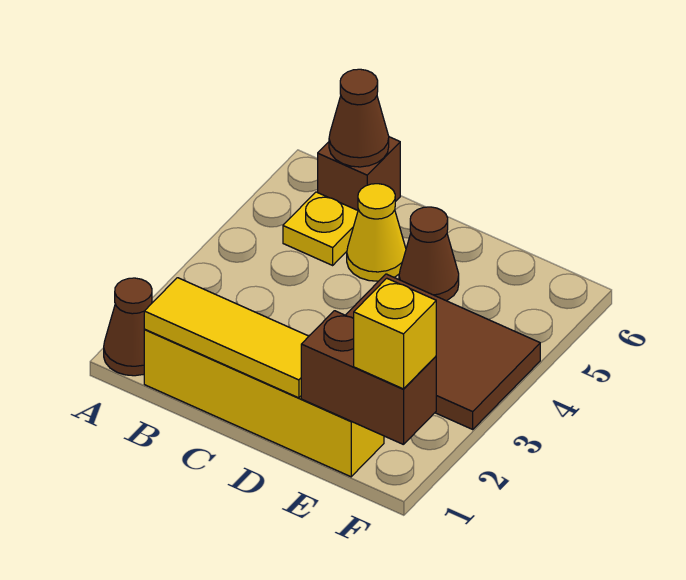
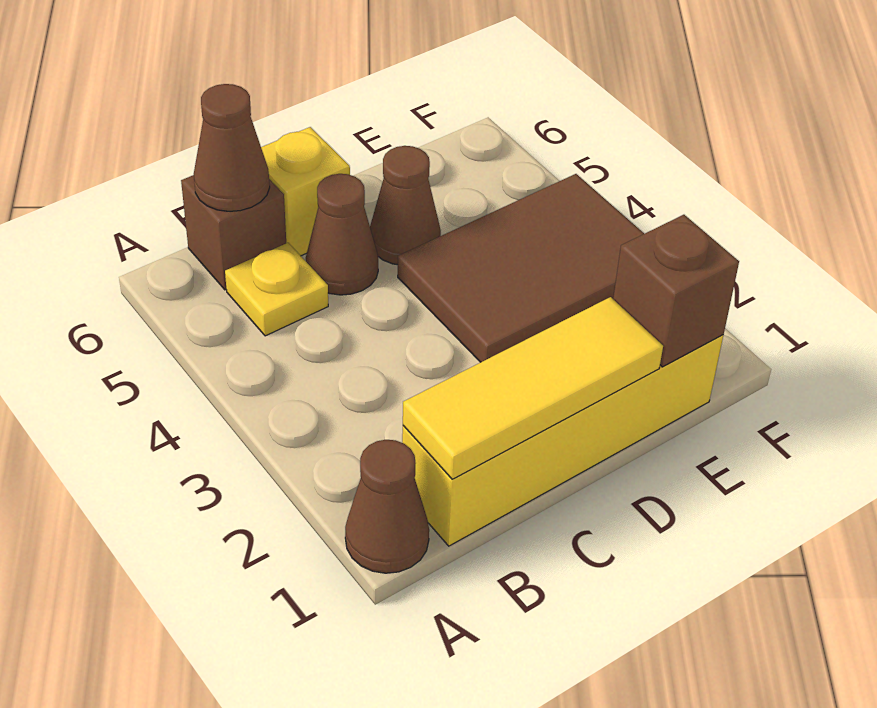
yellow 1x1 cone [347,184,406,281] -> brown 1x1 cone [306,174,378,295]
brown 1x2 brick [301,311,436,445] -> brown 1x1 brick [613,215,739,367]
yellow 1x1 brick [354,278,436,389] -> yellow 1x1 brick moved to [261,127,350,256]

